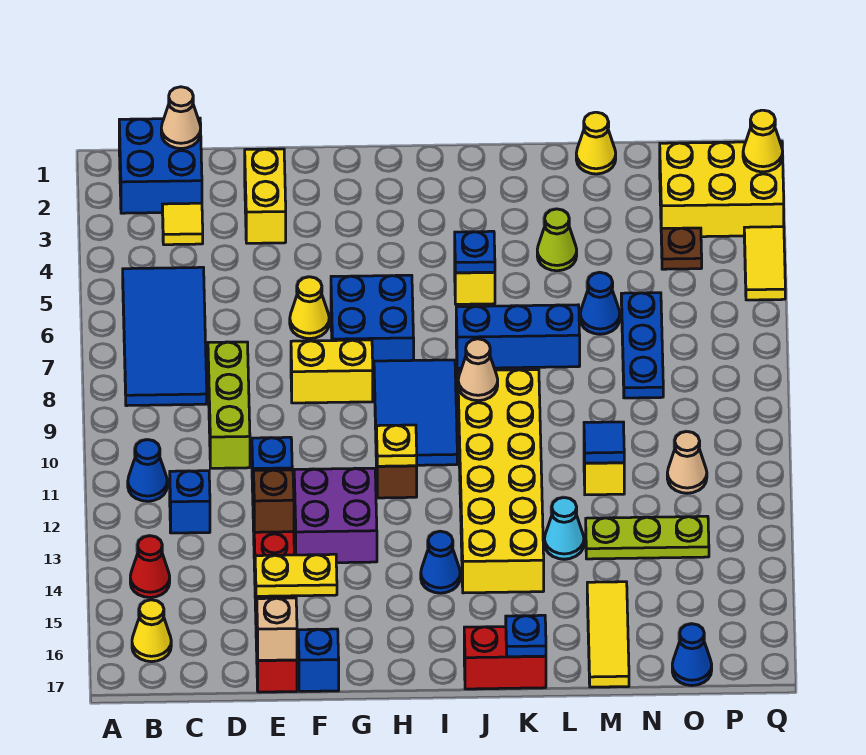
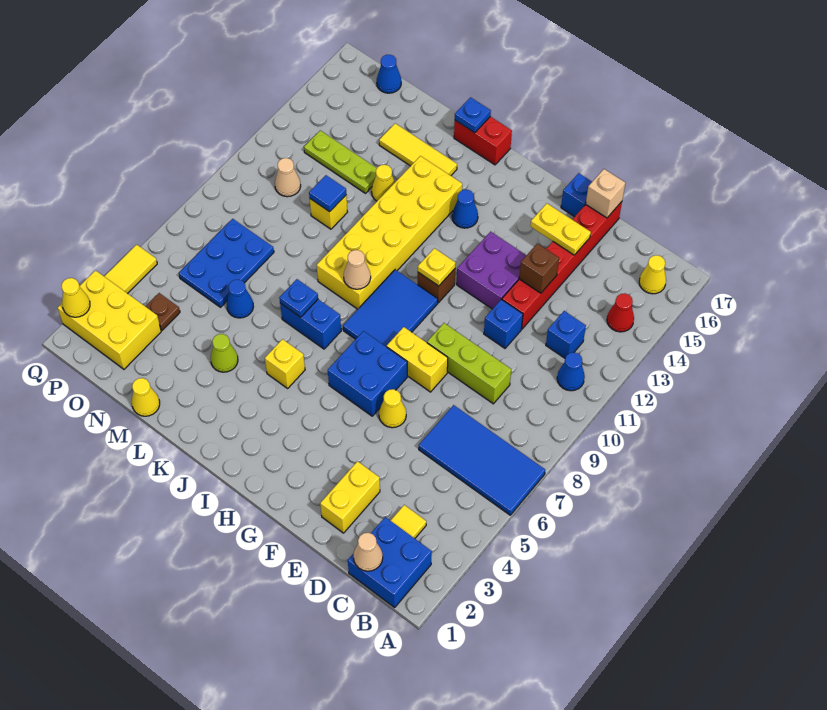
blue 2x4 tile [123,267,207,406] -> blue 2x4 tile turned to [419,405,545,515]
lime 1x3 brick [208,342,250,468] -> lime 1x3 brick turned to [427,323,511,404]
blue 1x1 plate [455,231,495,273] -> blue 1x1 plate moved to [279,279,318,317]
blue 1x3 brick [456,305,580,368] -> blue 1x2 brick [280,299,341,349]
cyan 1x1 cone [544,498,584,559] -> yellow 1x1 cone [372,165,395,201]
yellow 1x3 tile [587,582,629,687] -> yellow 1x3 tile turned to [379,123,457,176]
blue 1x3 plate [621,293,663,398] -> blue 2x3 plate [179,219,274,307]

